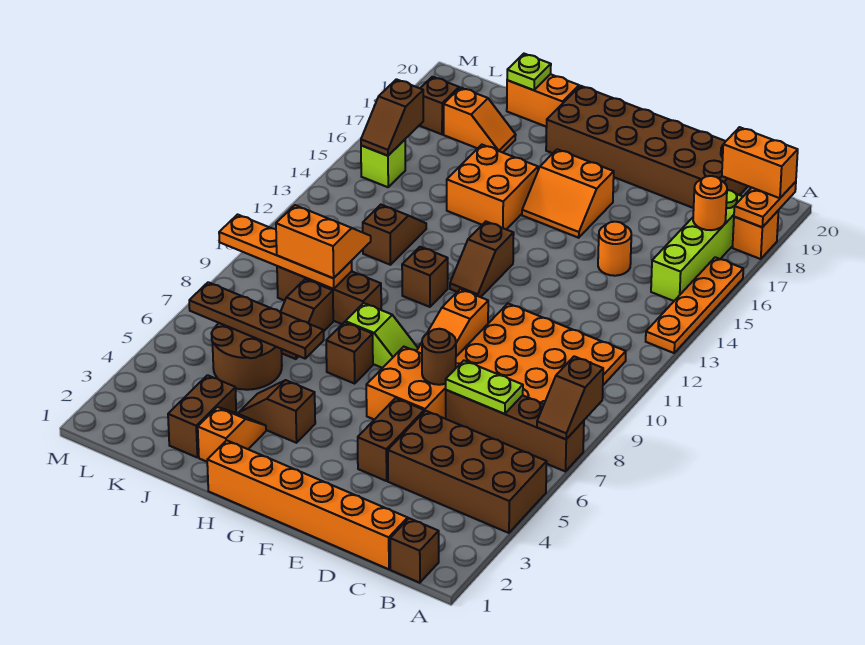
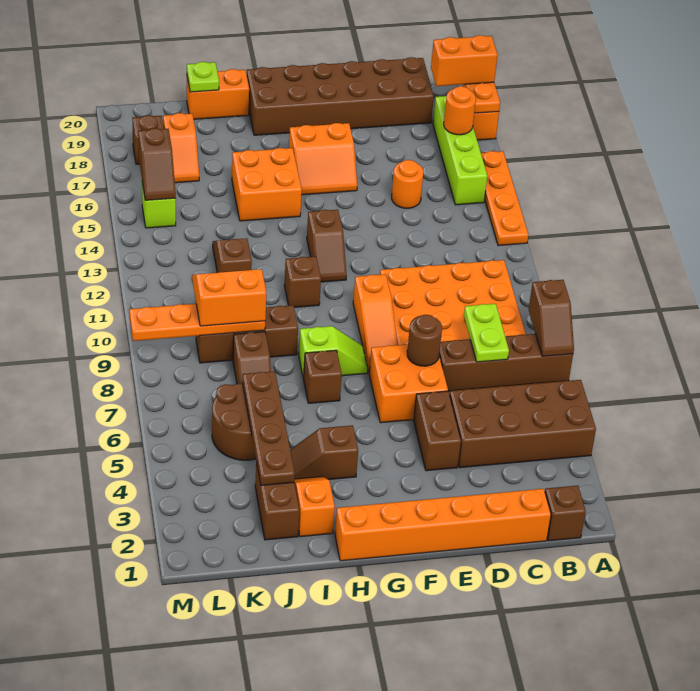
lime 1x2 plate [446,361,523,414] -> lime 1x2 plate turned to [464,304,509,362]
brown 1x4 plate [189,282,324,358] -> brown 1x4 plate turned to [242,371,295,486]
orange 1x2 slope [443,88,516,153] -> orange 1x2 slope turned to [163,113,199,183]

